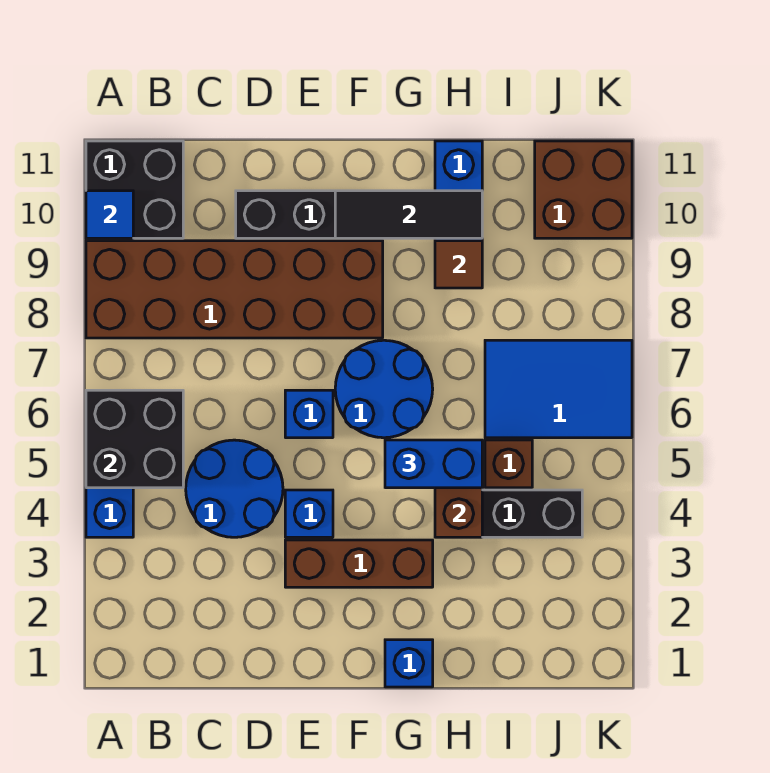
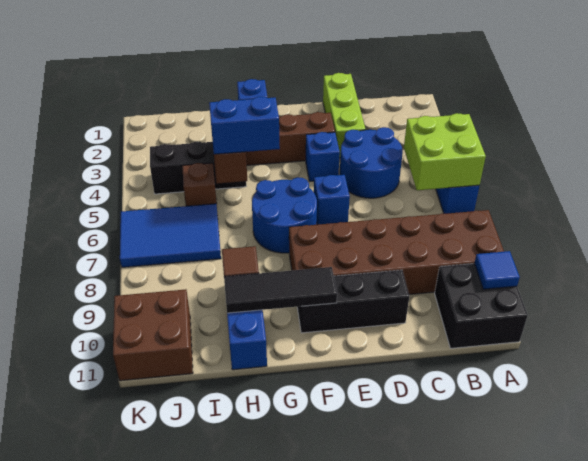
black 2x2 brick [86,390,183,488] -> lime 2x2 brick [404,113,486,190]
none -> lime 1x3 brick [323,73,365,158]

